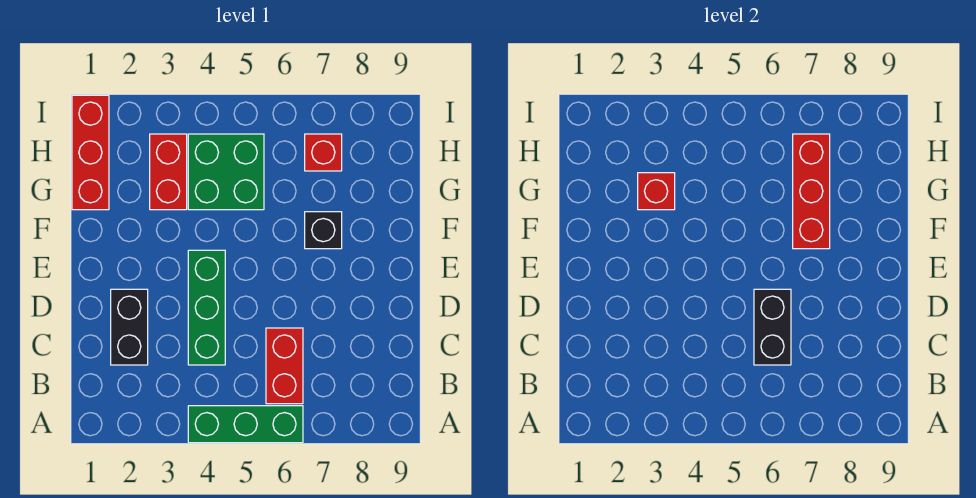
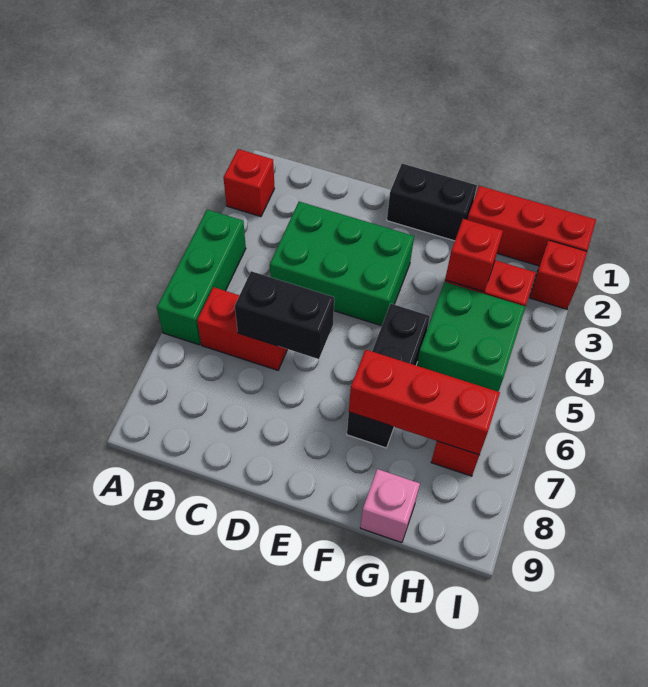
none -> red 1x1 brick [223,149,274,217]
black 1x2 brick [111,289,148,365] -> black 1x2 brick moved to [387,164,477,241]
green 1x3 brick [188,250,225,365] -> green 2x3 brick [270,202,414,326]
black 1x1 brick [305,212,342,249] -> black 1x3 brick [347,304,430,448]
none -> pink 1x1 brick [360,469,420,543]
none -> red 1x1 brick [529,240,587,309]

